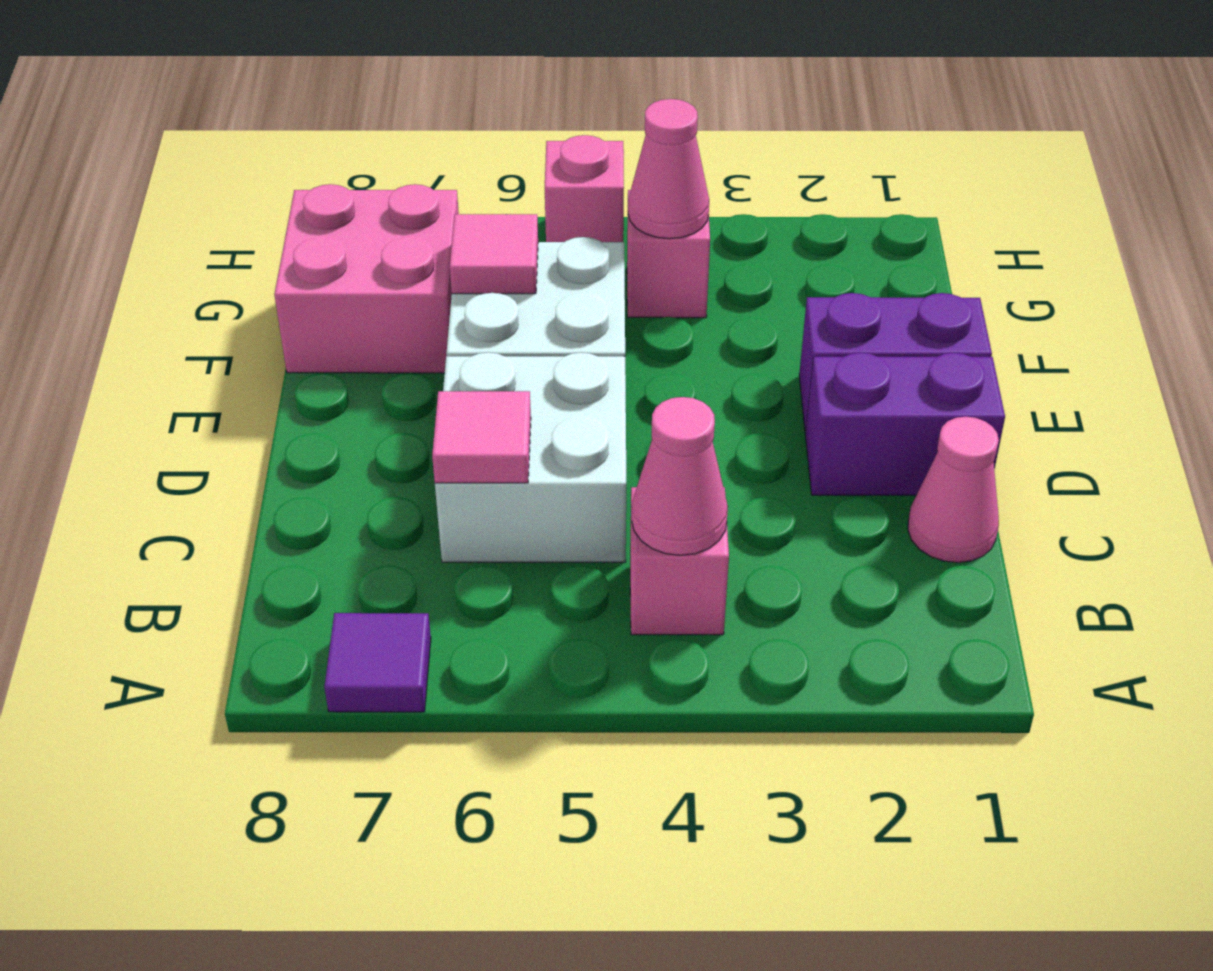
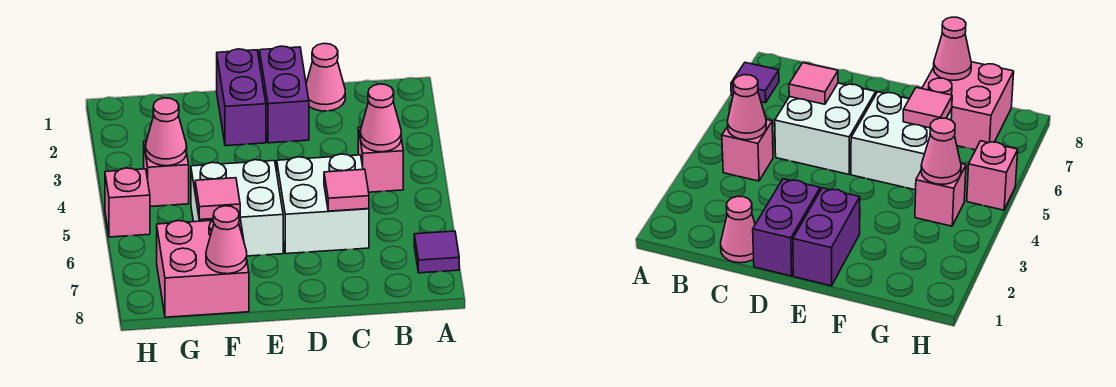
none -> pink 1x1 cone [206,206,247,274]

